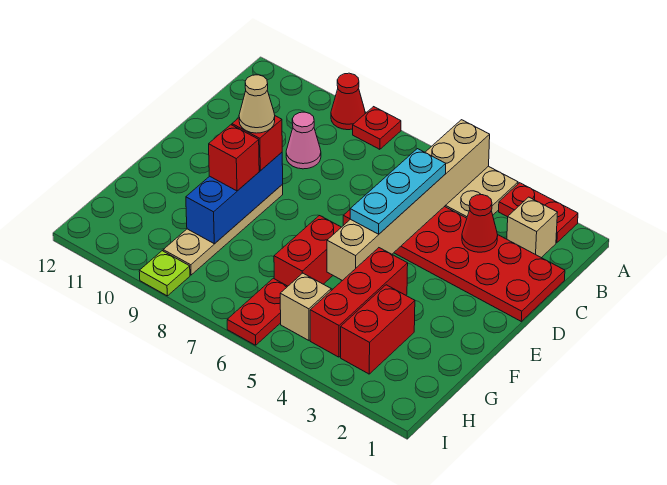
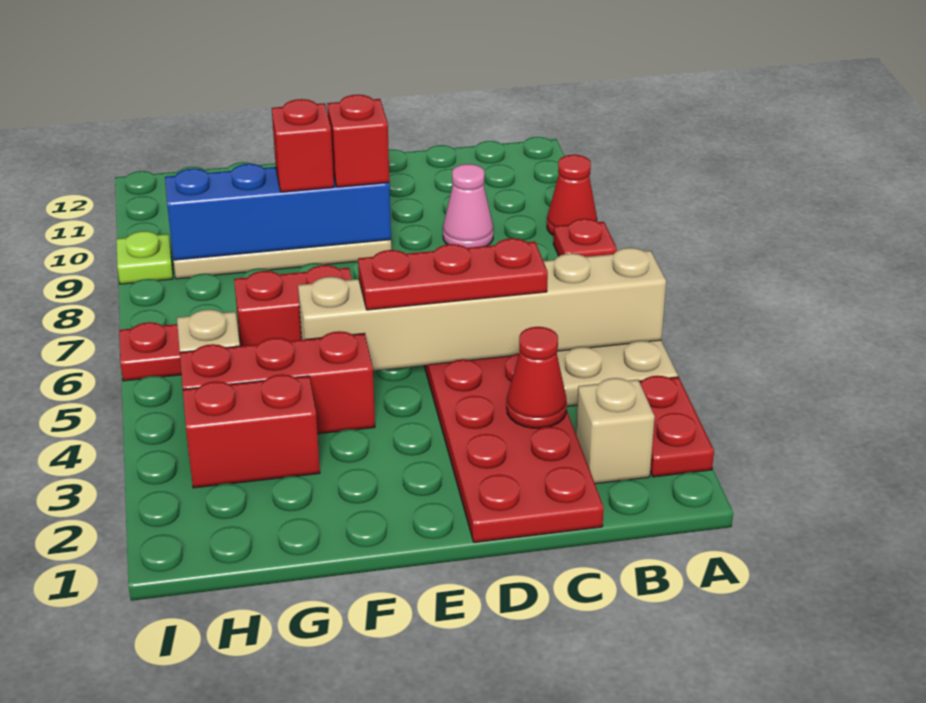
cyan 1x3 plate [350,149,446,234] -> red 1x3 plate [358,238,548,310]
blue 1x3 brick [186,152,283,244] -> blue 1x4 brick [165,164,391,260]
tan 1x1 cone [239,75,275,133] -> none

